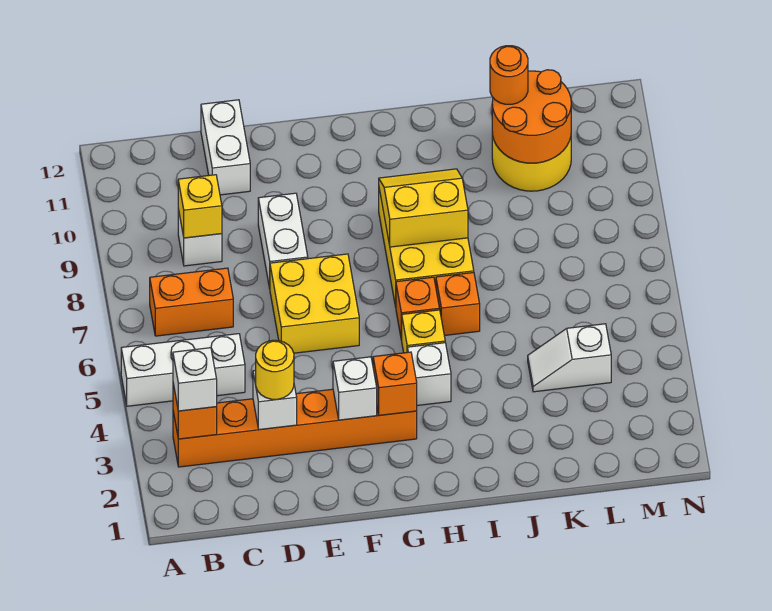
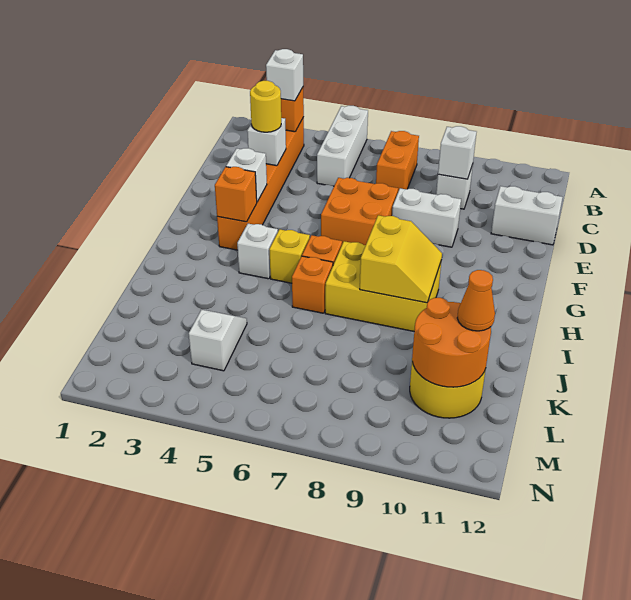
yellow 1x1 brick [178,175,222,238] -> white 1x1 brick [438,126,476,179]
yellow 2x2 brick [270,254,359,353] -> orange 2x2 brick [321,178,398,245]
orange 1x1 round brick [490,46,528,104] -> orange 1x1 cone [457,270,495,331]

